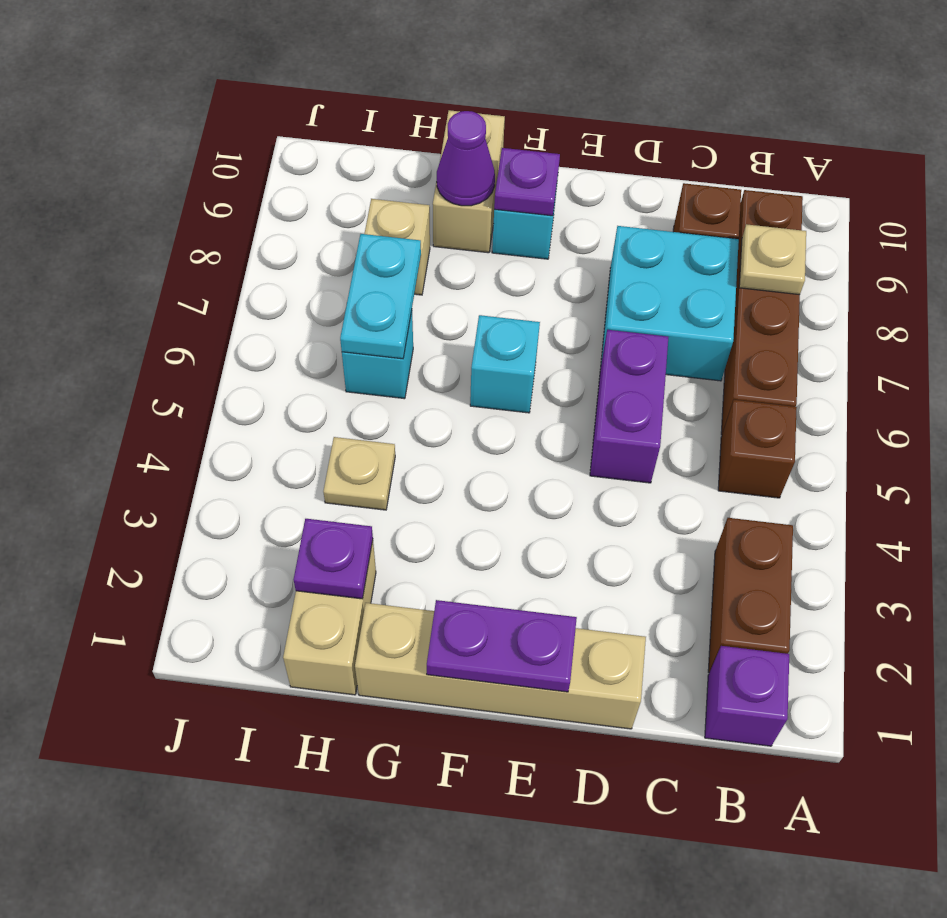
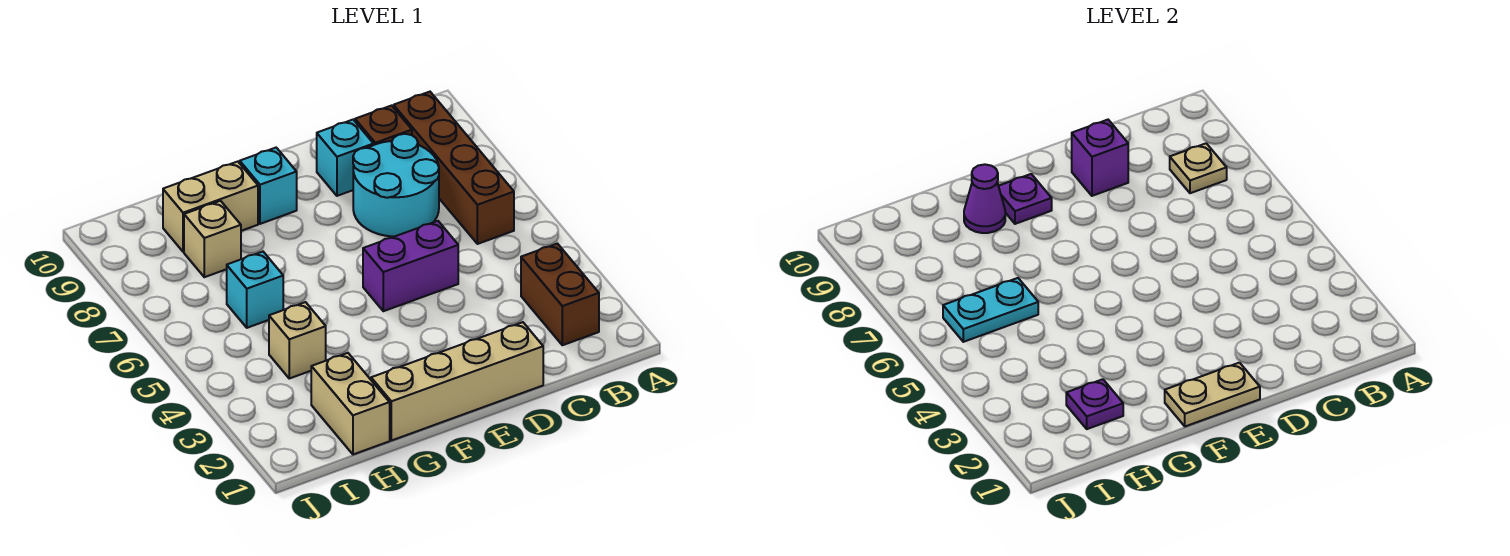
purple 1x1 brick [705,646,789,746] -> purple 1x1 brick moved to [1072,120,1128,196]
brown 1x1 brick [718,400,797,498] -> none
cyan 2x2 brick [601,226,739,381] -> cyan 2x2 round brick [353,134,439,237]
purple 1x2 brick [590,330,668,483] -> purple 1x2 brick turned to [363,221,458,311]
purple 1x2 plate [427,600,577,692] -> tan 1x2 plate [1165,363,1260,426]
cyan 1x1 brick [470,315,540,413] -> cyan 1x1 brick moved to [317,120,373,196]
tan 1x2 brick [433,110,505,253] -> tan 1x2 brick turned to [163,162,258,252]
tan 1x1 plate [323,437,395,510] -> tan 1x1 brick [269,302,326,378]
cyan 1x2 plate [340,234,421,359] -> cyan 1x2 plate turned to [943,278,1038,342]

